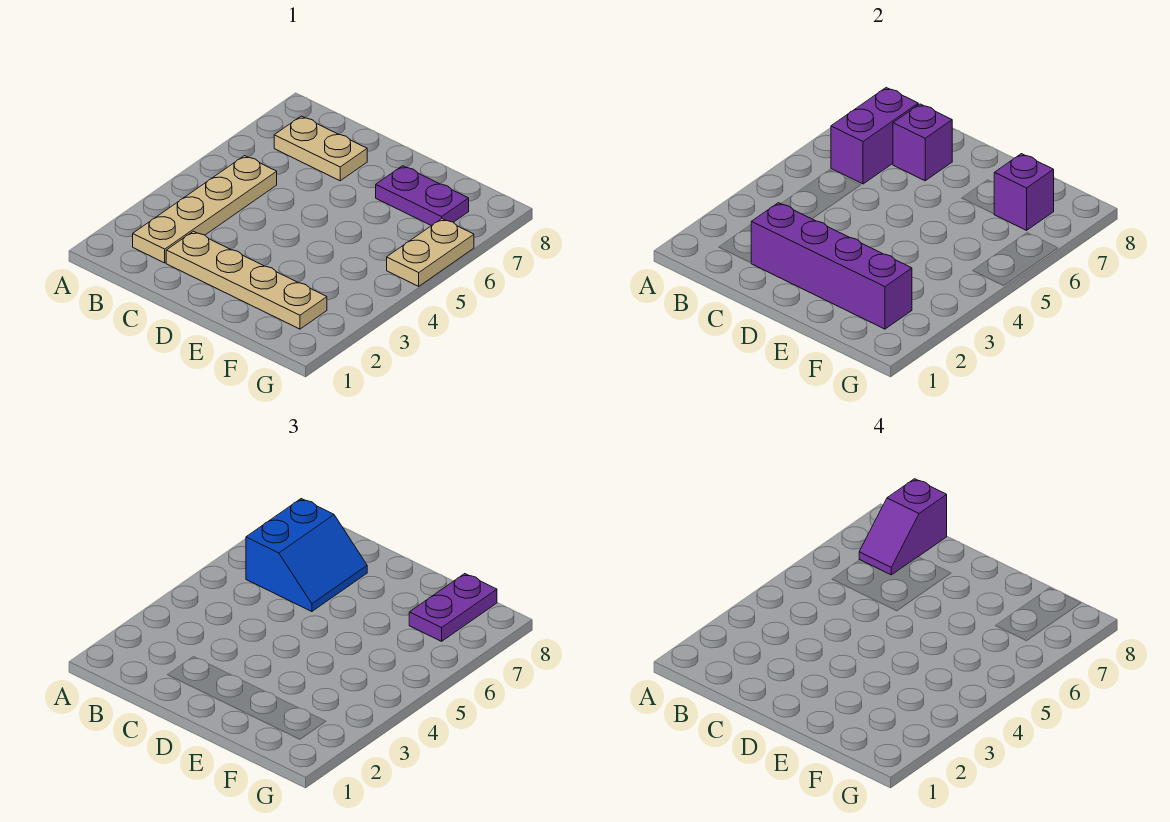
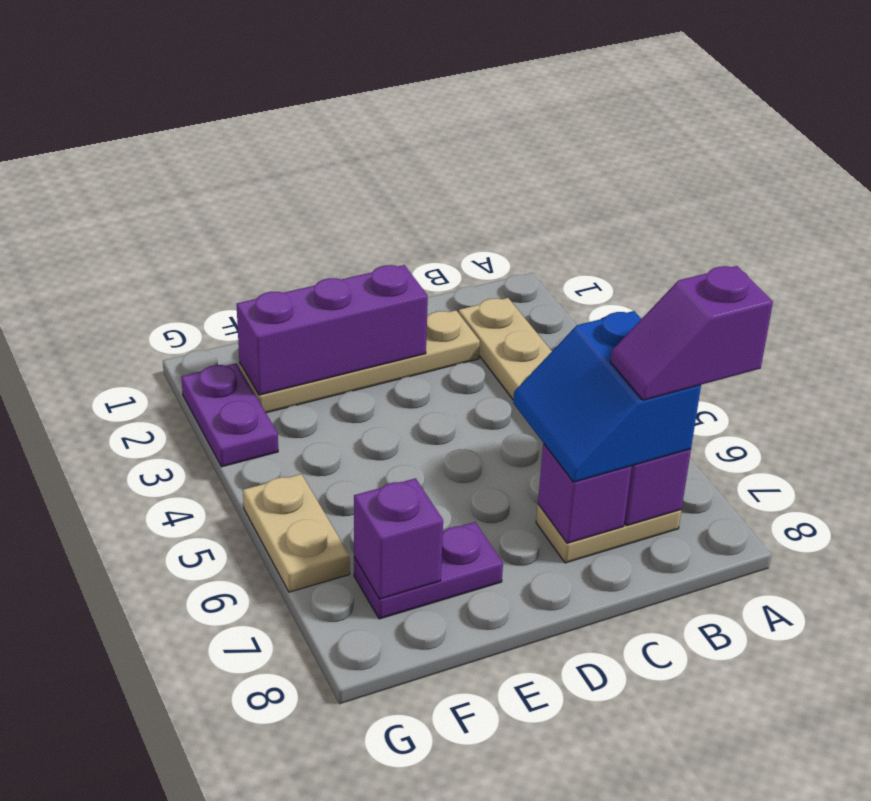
purple 1x2 slope [859,479,947,575] -> purple 1x2 slope turned to [611,266,773,400]
purple 1x4 brick [751,203,912,329] -> purple 1x3 brick [237,265,428,395]
purple 1x2 plate [409,574,497,641] -> purple 1x2 plate moved to [181,363,278,467]

